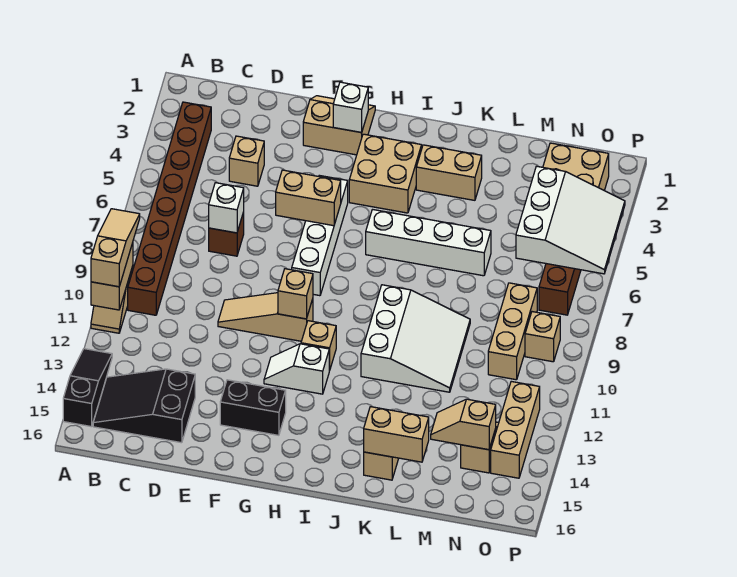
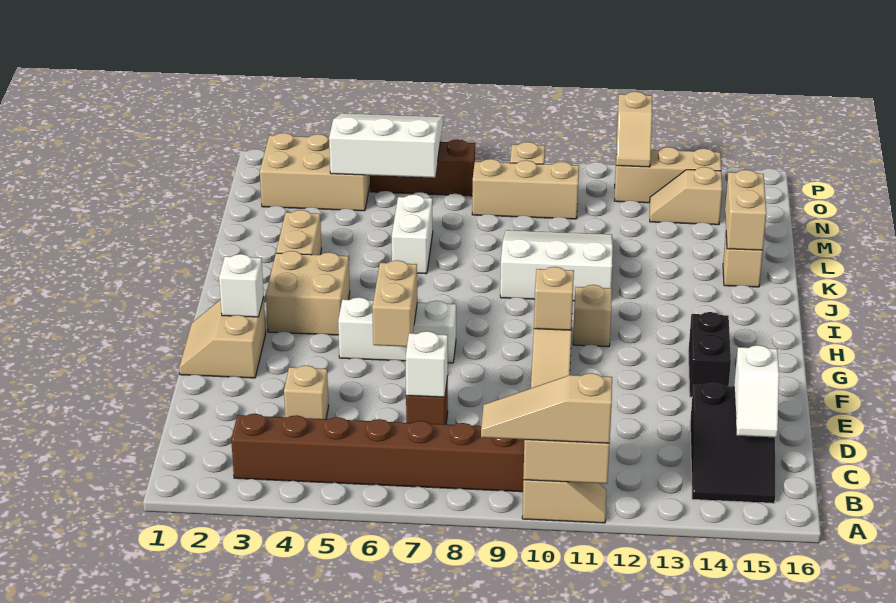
black 1x3 slope [63,349,112,427] -> none
white 1x4 brick [292,175,348,296] -> white 1x3 brick [338,297,456,363]
white 1x2 slope [264,344,329,394] -> white 1x2 slope moved to [734,345,779,438]
white 1x4 brick [366,210,491,276] -> white 1x2 brick [392,194,433,274]
tan 1x2 slope [431,399,496,450] -> tan 1x2 slope moved to [616,92,652,167]

